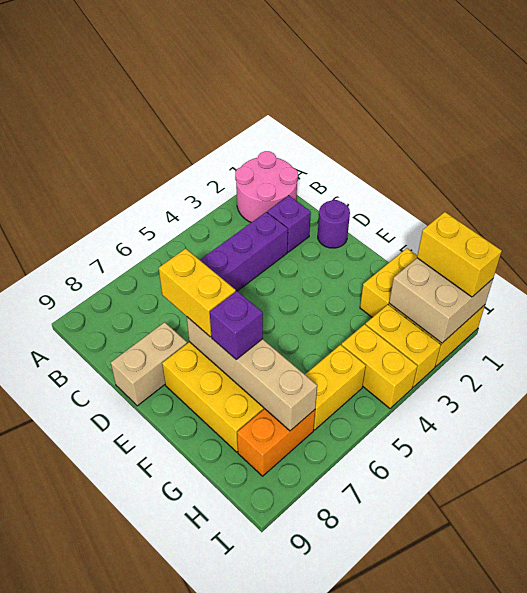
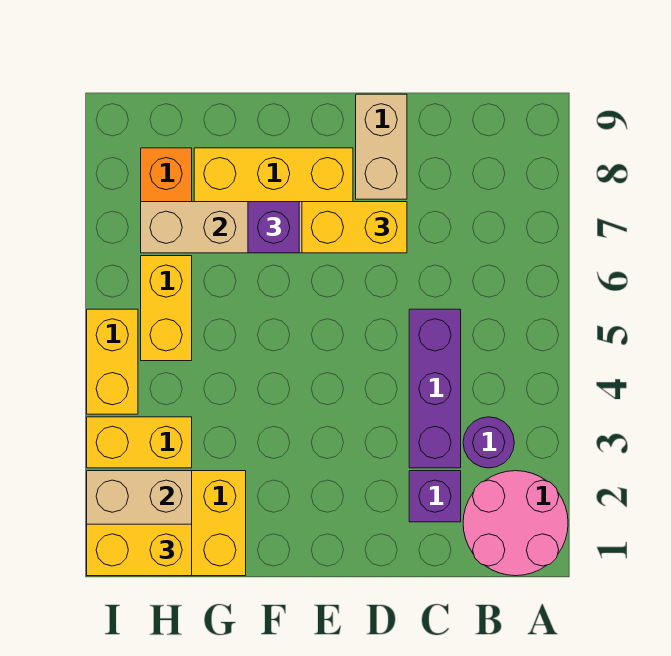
purple 1x1 round brick [318,200,350,248] -> purple 1x1 round brick moved to [463,417,514,468]
yellow 1x2 brick [342,324,417,408] -> yellow 1x2 brick turned to [87,309,138,414]

